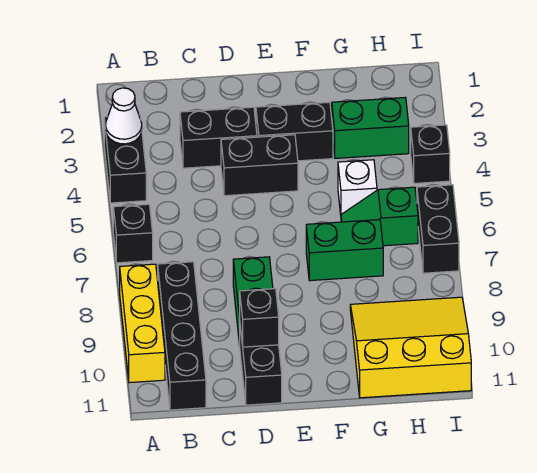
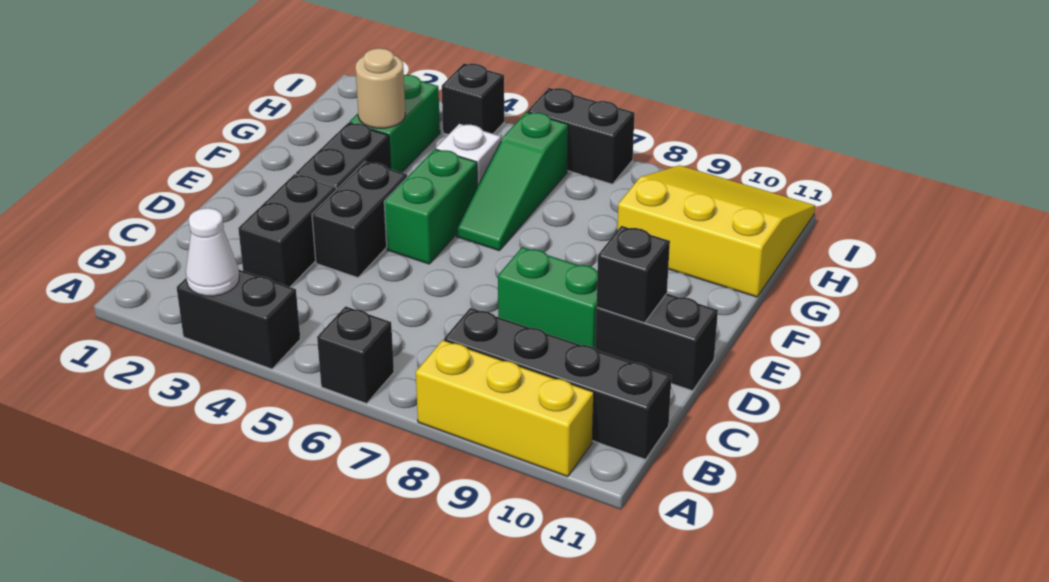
green 1x2 brick [306,220,383,281] -> green 1x2 brick moved to [384,149,477,264]
none -> tan 1x1 round brick [355,48,405,128]
green 1x2 slope [341,187,418,246] -> green 1x3 slope [457,112,568,251]
yellow 3x3 slope [350,297,471,398] -> yellow 3x3 slope turned to [617,165,815,297]

